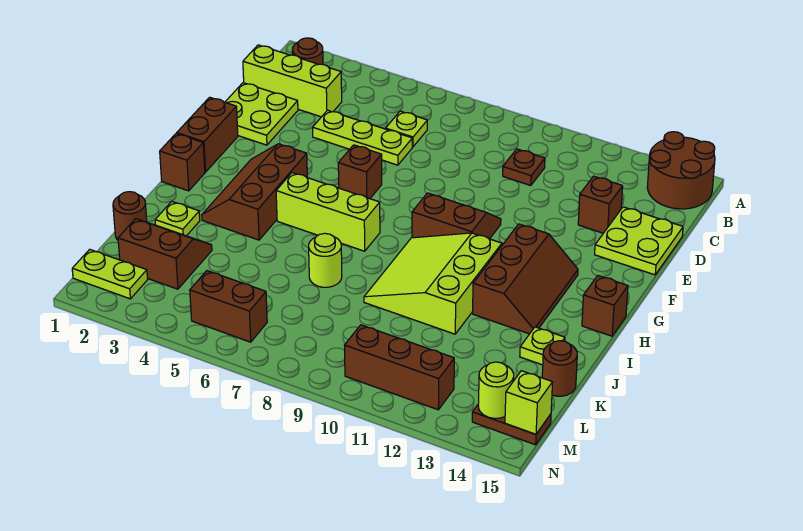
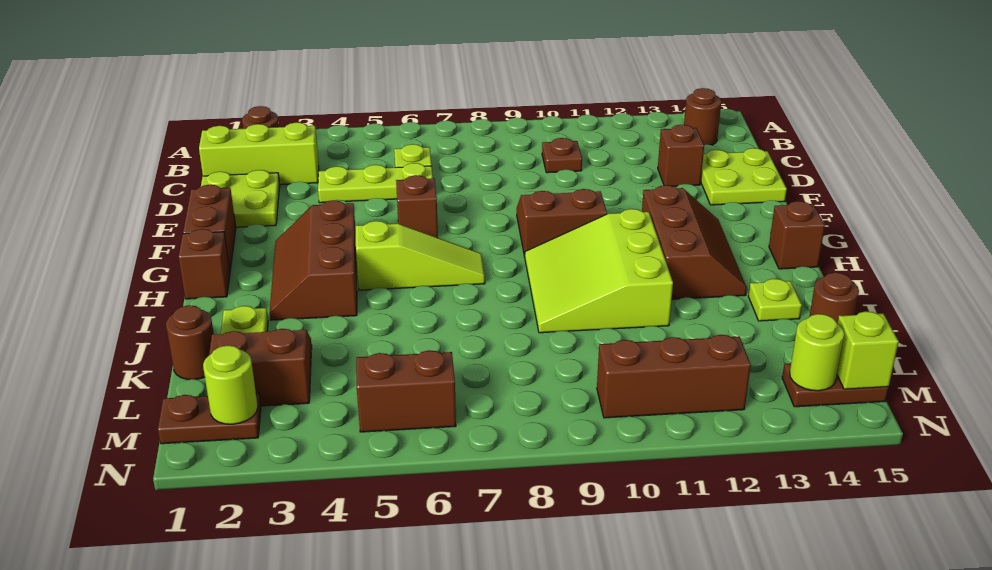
brown 2x2 round brick [647,132,715,209] -> brown 1x1 round brick [684,88,721,145]
lime 1x3 brick [276,173,380,251] -> lime 1x3 slope [356,221,485,290]
lime 1x1 round brick [309,233,342,287] -> lime 1x1 round brick moved to [203,345,258,424]
lime 1x2 plate [72,249,148,299] -> brown 1x2 plate [158,393,261,444]

